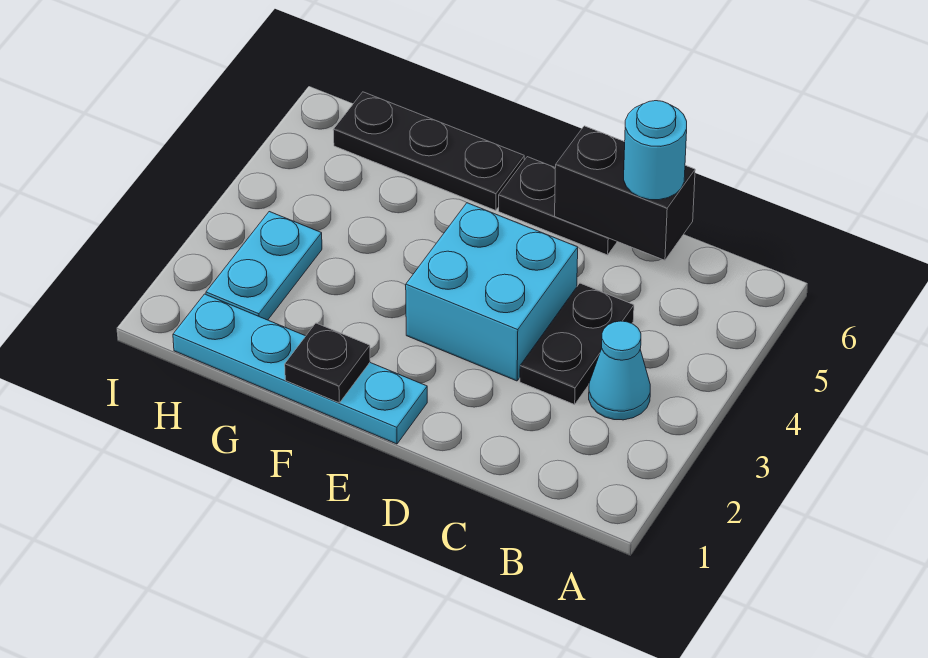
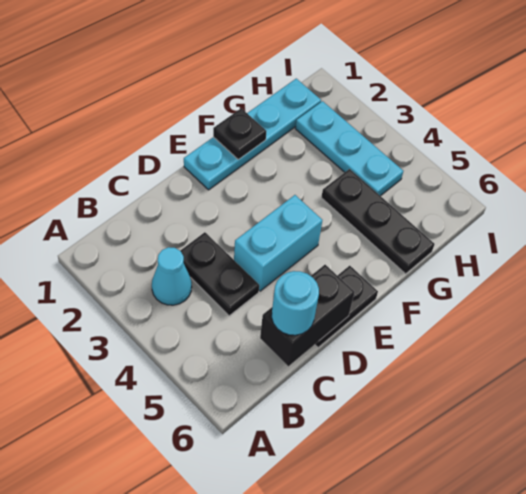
cyan 2x2 brick [406,203,578,381] -> cyan 1x2 brick [234,195,322,291]
black 1x3 plate [333,92,524,210] -> black 1x3 plate turned to [321,169,435,274]
cyan 1x2 plate [206,212,322,320] -> cyan 1x3 plate [295,101,403,196]

